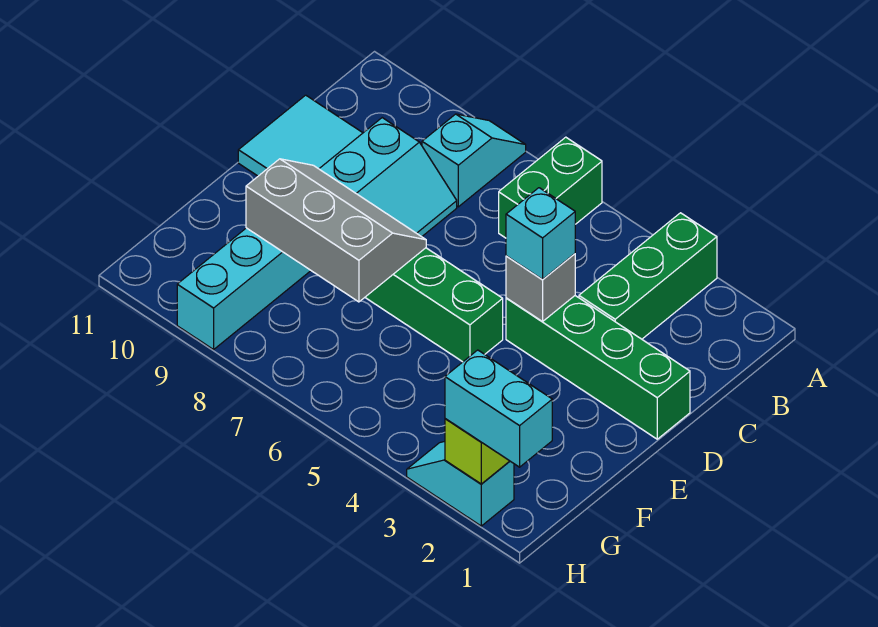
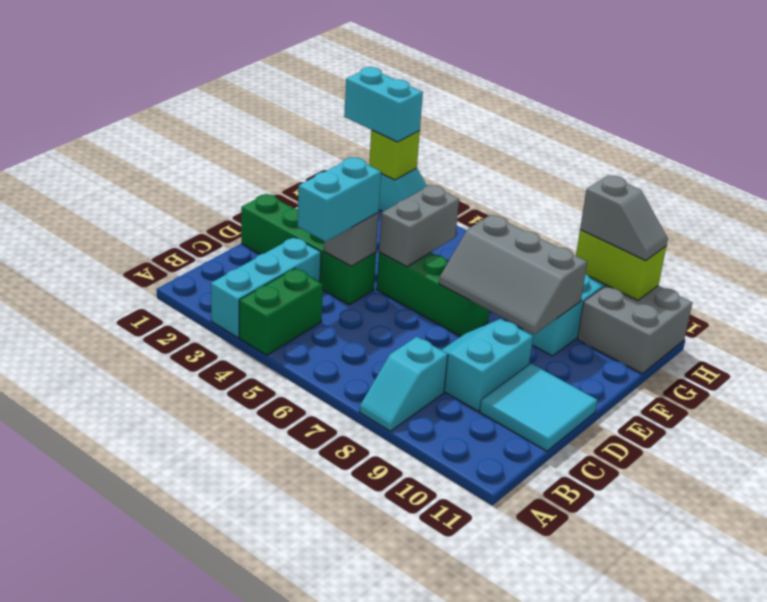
green 1x3 brick [579,213,717,339] -> cyan 1x3 brick [211,237,321,338]
green 1x2 brick [499,137,602,238] -> green 1x2 brick moved to [239,268,323,355]
cyan 1x1 brick [506,188,575,279] -> cyan 1x2 brick [298,158,381,242]
none -> grey 1x2 brick [379,185,459,267]
none -> grey 2x2 brick [577,285,692,374]
none -> lime 1x2 brick [576,230,666,300]
none -> grey 1x2 slope [580,175,668,261]

